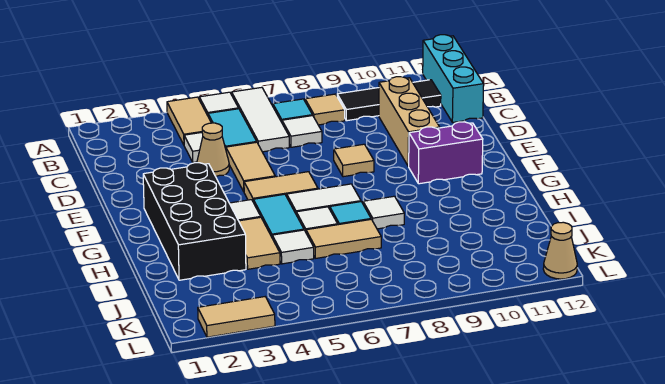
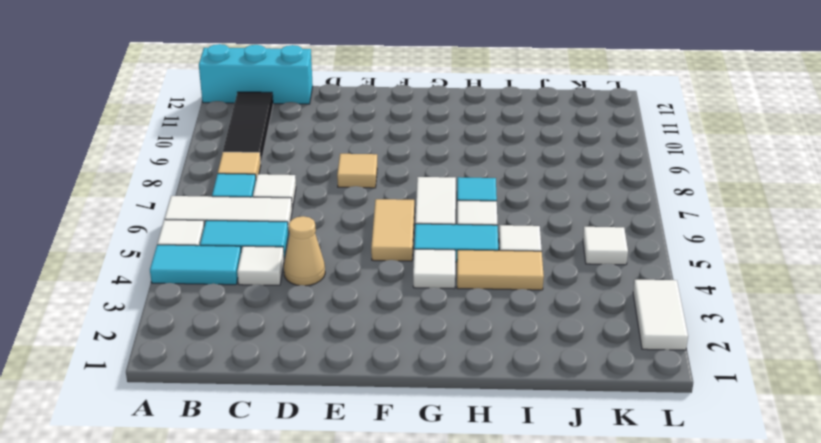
tan 1x2 tile [167,97,211,145] -> cyan 1x2 tile [150,245,241,285]
tan 1x3 brick [379,77,440,166] -> none
tan 1x2 tile [226,142,275,191] -> none
black 2x4 brick [143,163,246,280] -> none
purple 1x2 brick [409,122,483,184] -> none
white 1x1 tile [363,196,404,229] -> white 1x1 tile moved to [583,227,628,265]
tan 1x2 tile [306,219,381,258] -> none
tan 1x2 tile [198,297,275,337] -> white 1x2 tile [633,280,688,350]
tan 1x1 cone [543,222,577,279] -> none

